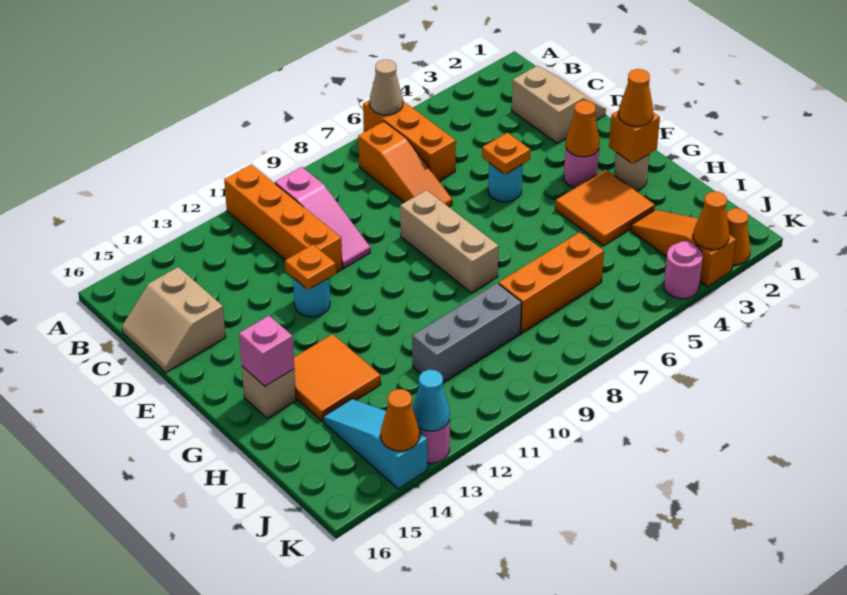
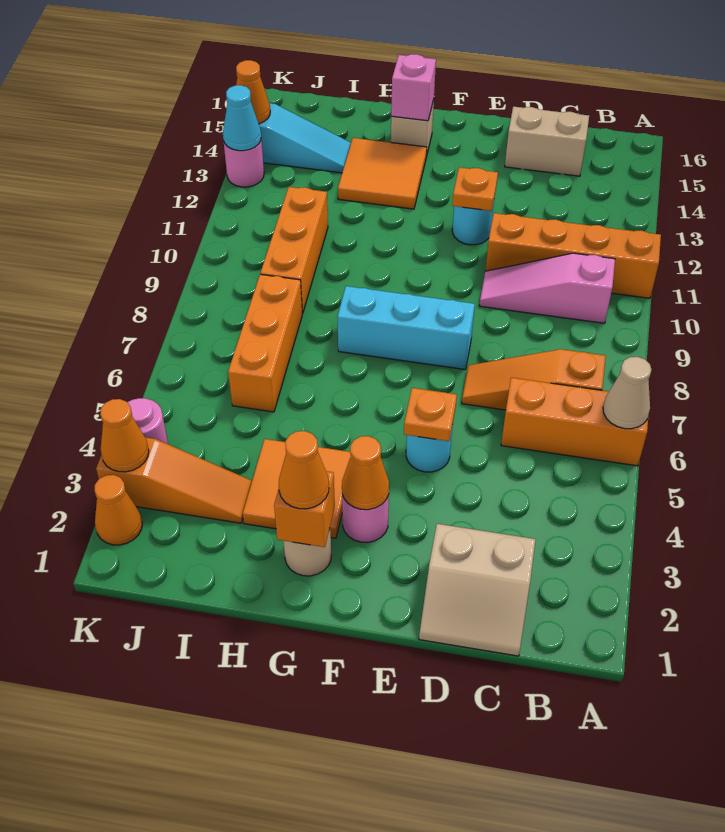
tan 1x3 brick [400,190,499,293] -> cyan 1x3 brick [338,286,475,370]
grey 1x3 brick [412,283,522,383] -> orange 1x3 brick [260,187,328,313]

